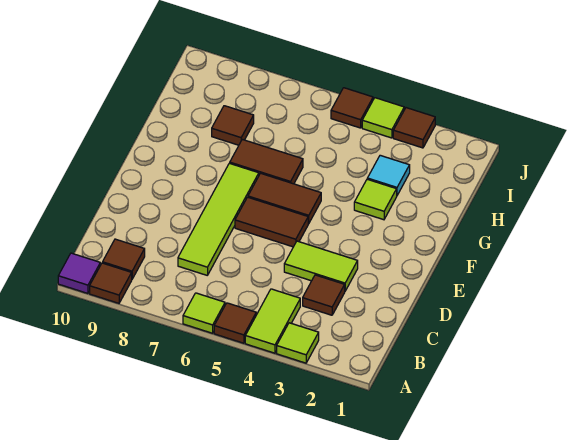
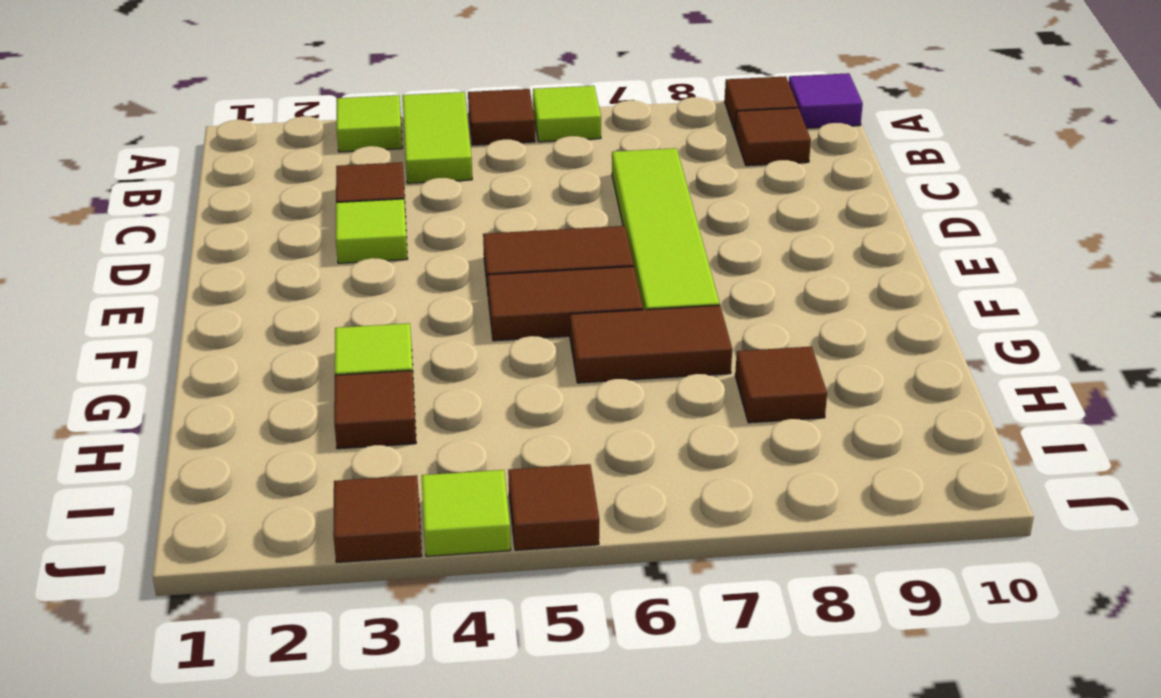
lime 1x2 tile [284,241,358,291] -> lime 1x1 tile [336,199,407,263]
cyan 1x1 tile [367,155,410,195] -> brown 1x1 tile [334,371,416,449]

